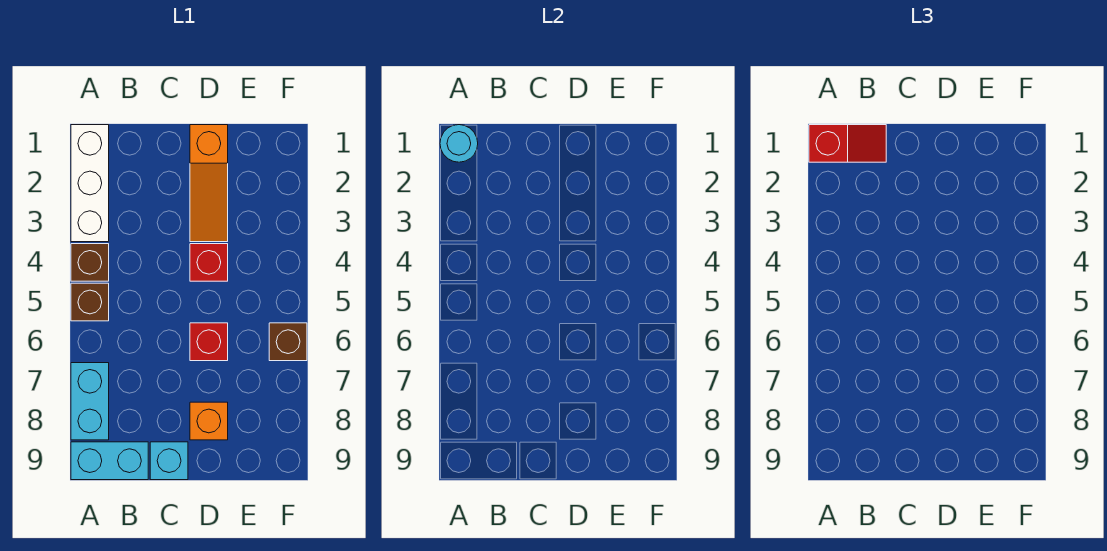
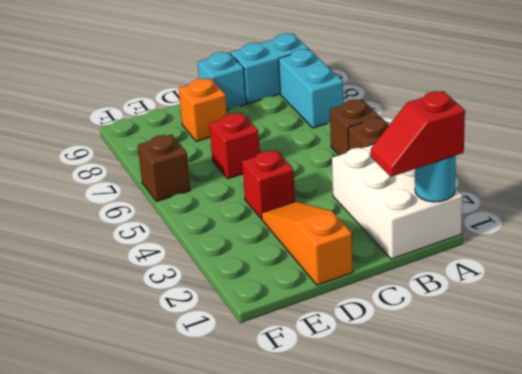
white 1x3 brick [71,125,109,242] -> white 2x3 brick [332,144,463,259]

